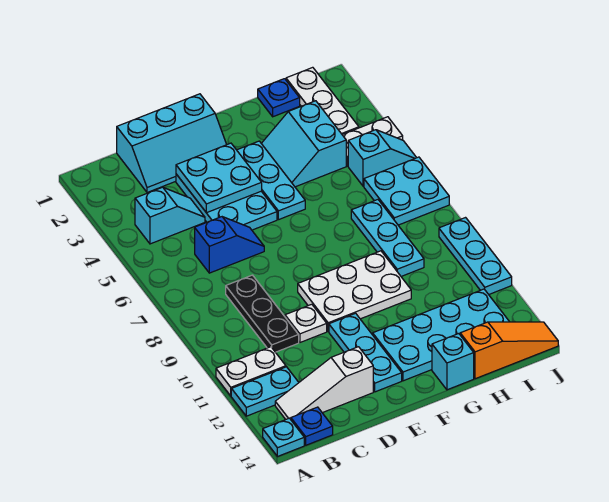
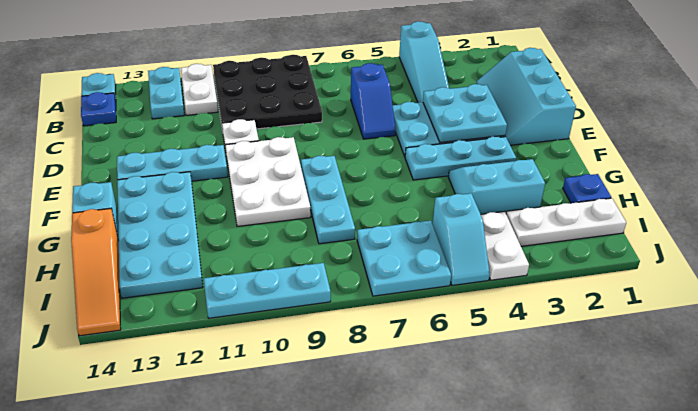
cyan 1x2 slope [135,187,205,244] -> cyan 1x3 slope [399,21,449,103]
white 1x3 slope [275,347,373,419] -> none
black 1x3 plate [226,275,299,352] -> black 3x3 plate [213,55,322,129]
cyan 1x3 plate [351,200,424,276] -> cyan 1x3 plate turned to [301,156,355,244]

